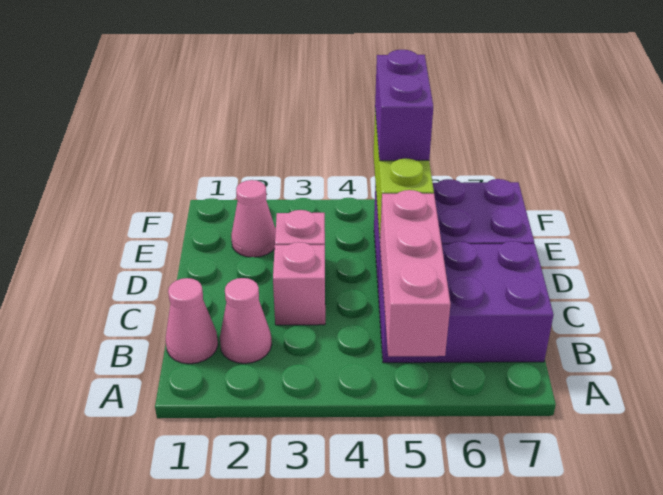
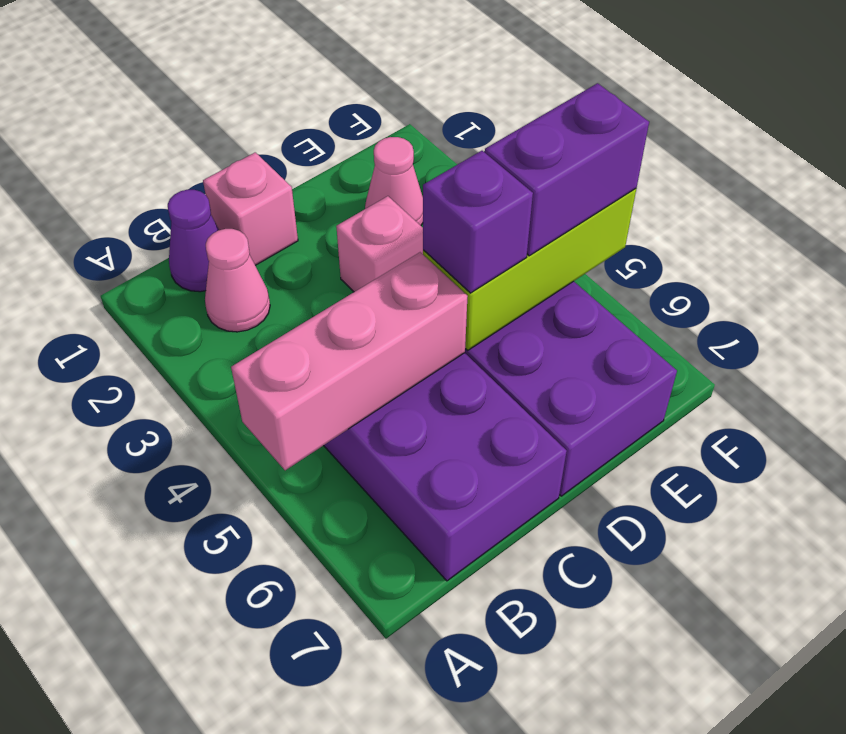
pink 1x1 cone [166,278,218,364] -> purple 1x1 cone [168,190,219,292]
pink 1x1 brick [273,242,325,325] -> pink 1x1 brick moved to [203,152,298,265]
none -> purple 1x1 brick [423,151,533,293]

